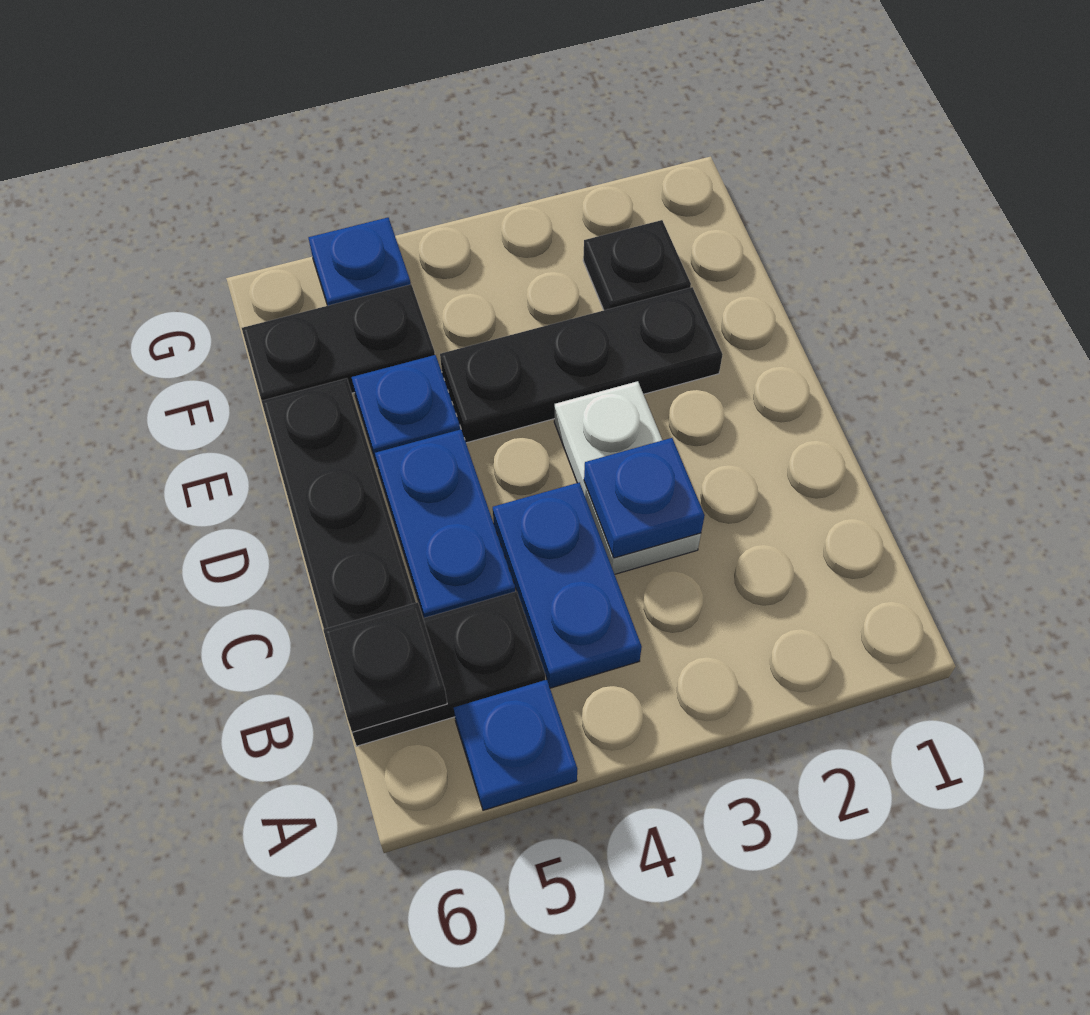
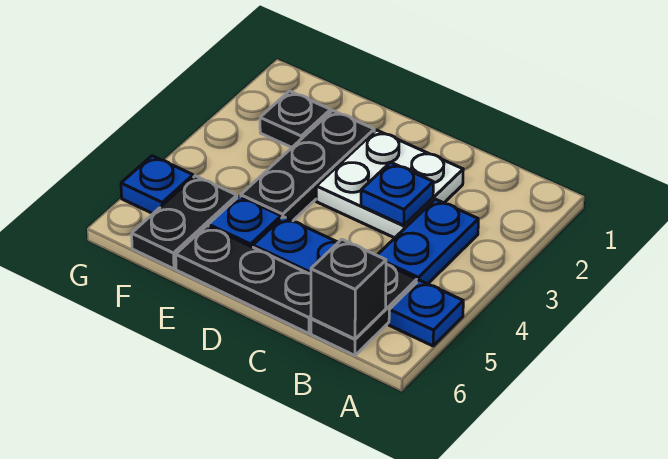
blue 1x2 plate [493,482,642,688] -> blue 1x2 plate turned to [377,199,478,284]
black 1x1 plate [323,602,447,732] -> black 1x1 brick [311,239,386,339]
white 1x2 plate [554,381,701,574] -> white 2x2 plate [316,130,463,238]

